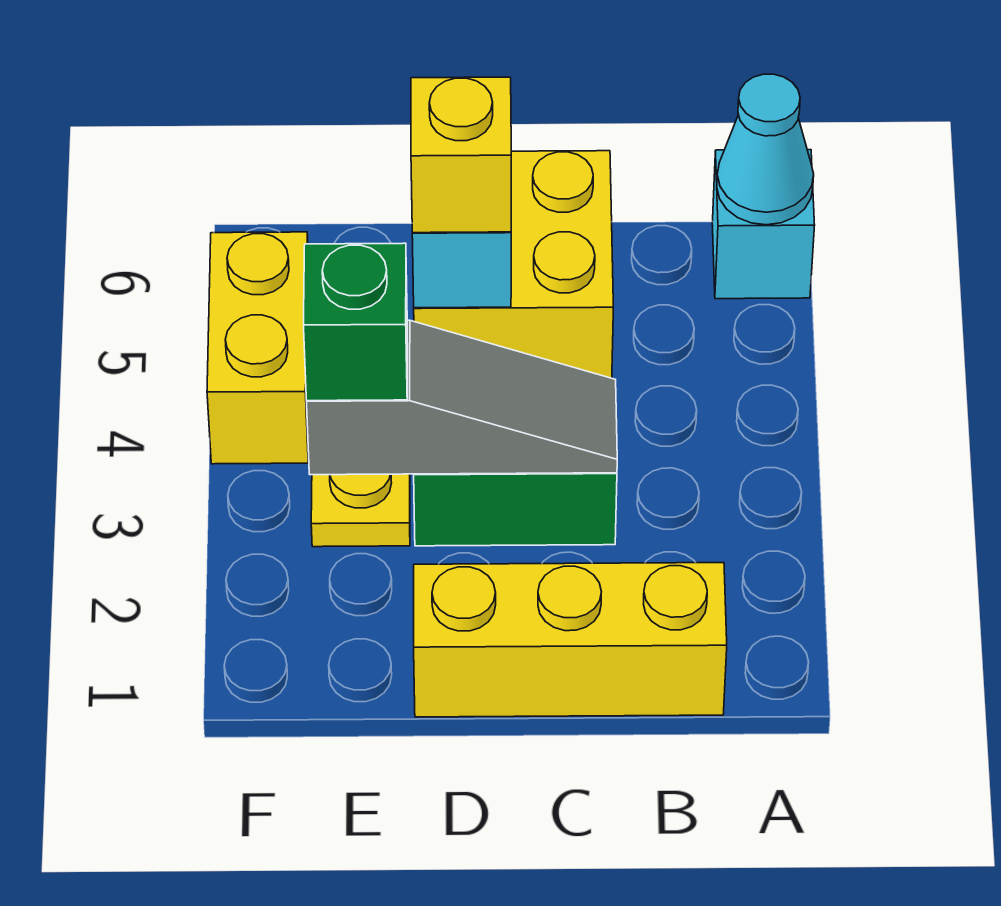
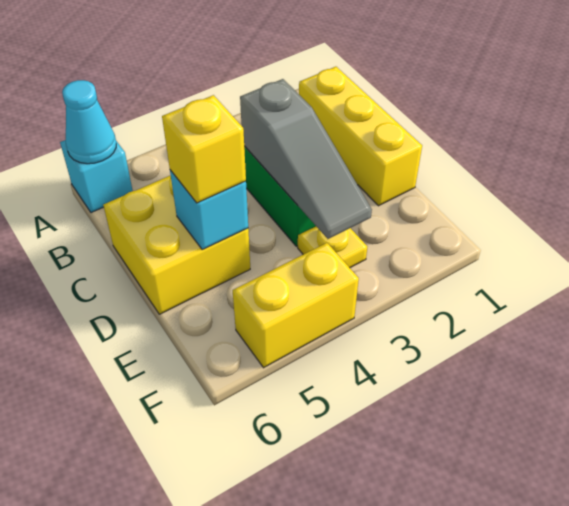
grey 1x3 slope [307,320,617,475] -> grey 1x3 slope turned to [240,79,372,239]
green 1x1 brick [304,243,407,401] -> none

